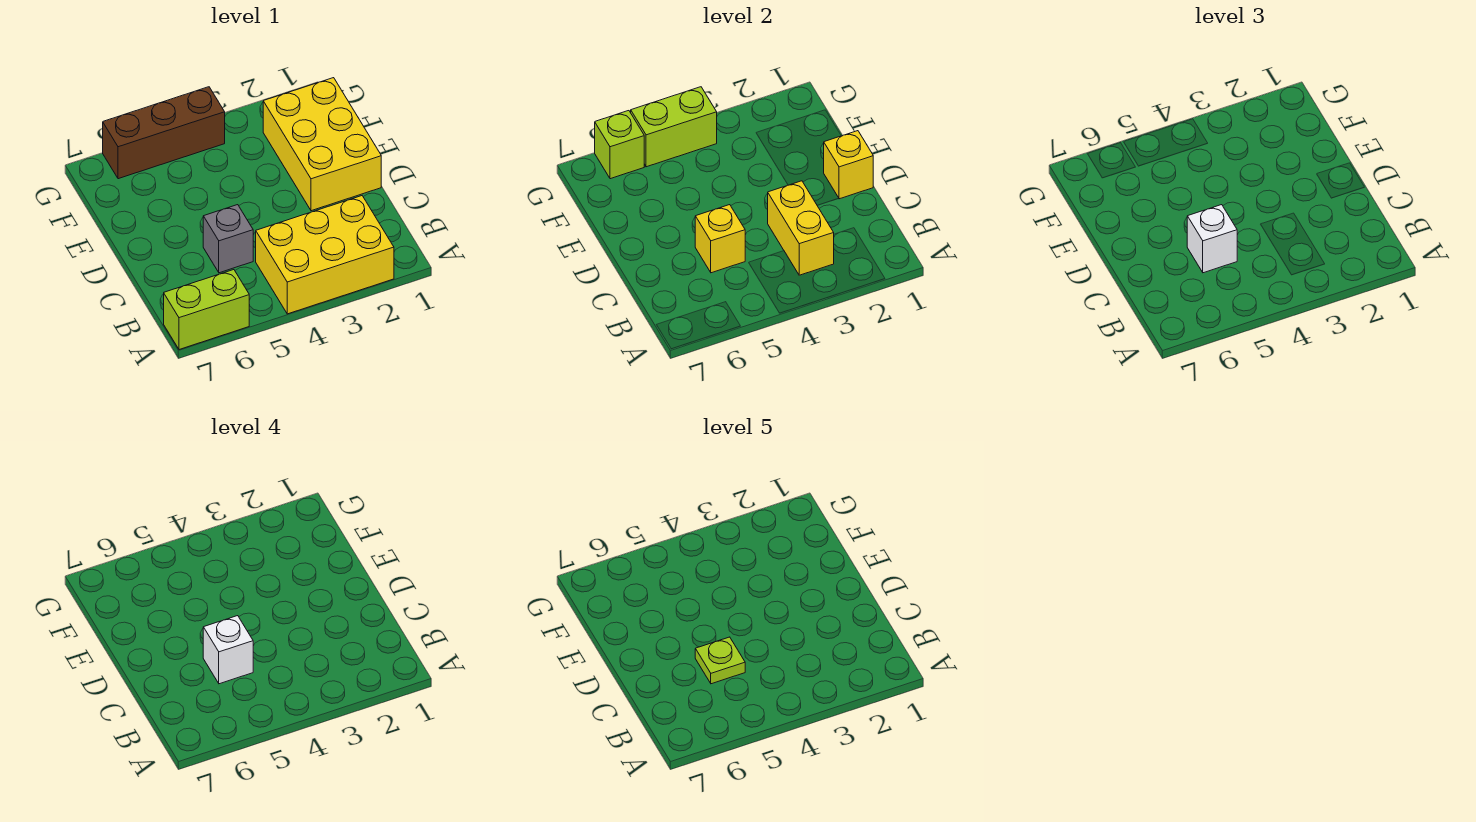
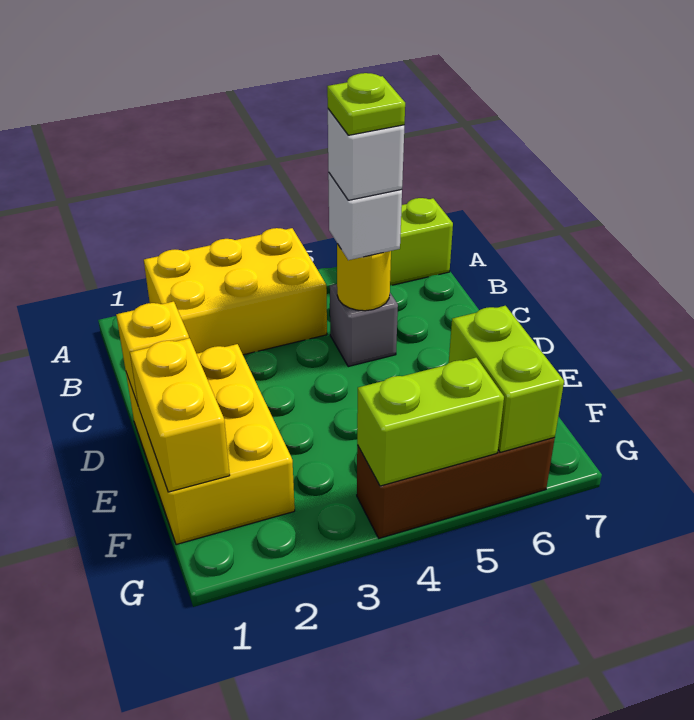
yellow 1x2 brick [768,181,834,275] -> yellow 1x2 brick moved to [130,338,230,492]
yellow 1x1 brick [695,205,745,273] -> yellow 1x1 round brick [337,244,391,311]
lime 1x1 brick [595,111,644,179] -> lime 1x2 brick [449,306,564,452]

